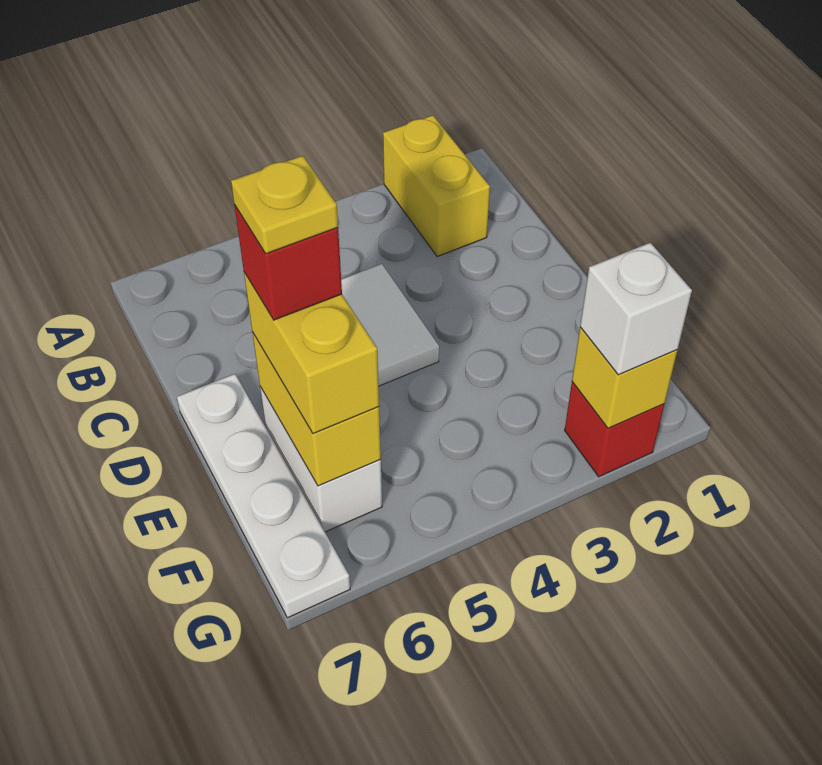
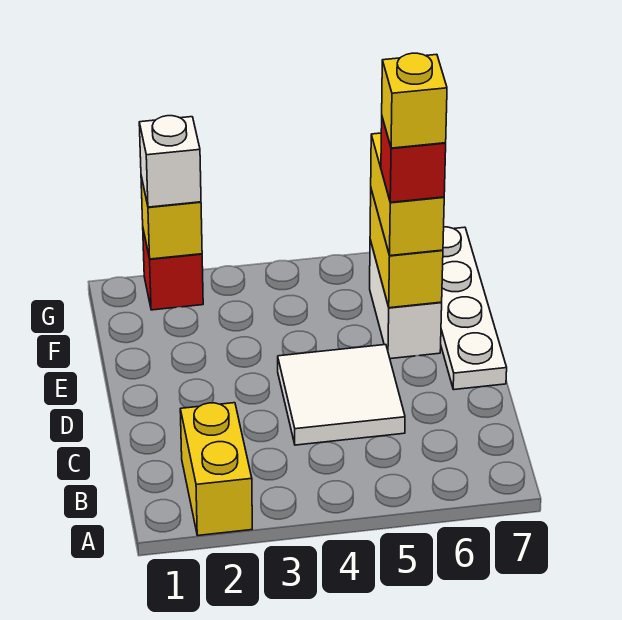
yellow 1x1 plate [231,156,338,254] -> yellow 1x1 brick [382,53,447,148]

